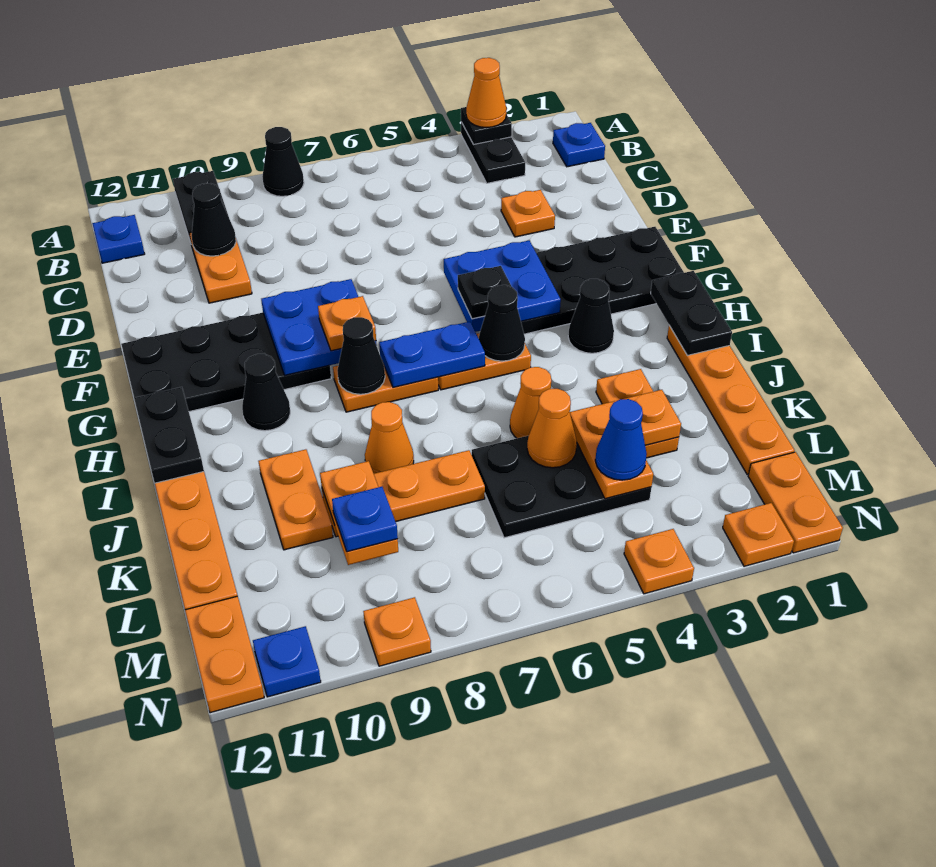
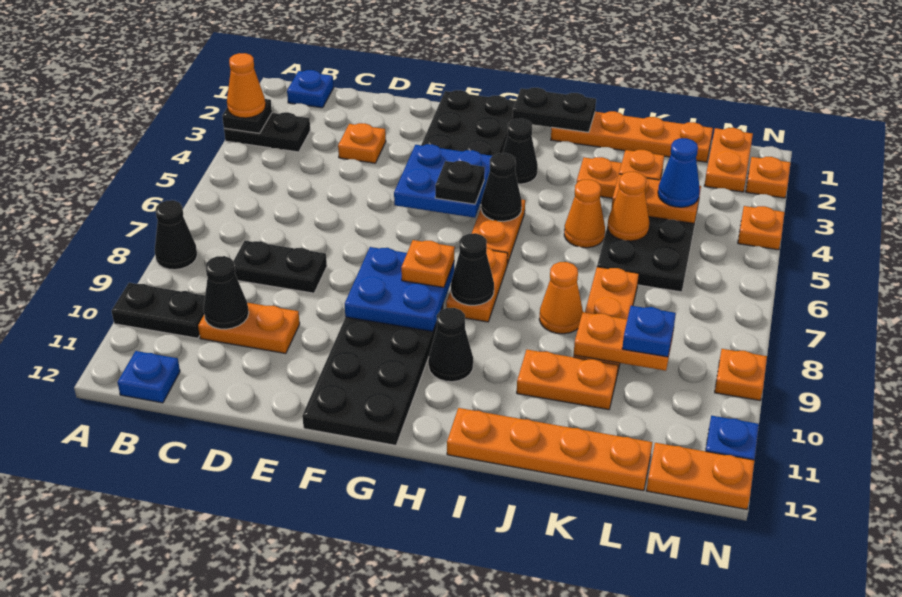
blue 1x2 plate [379,322,485,387] -> none
black 1x2 plate [134,387,204,483] -> black 1x2 plate moved to [233,241,327,293]
orange 1x2 plate [748,452,843,553] -> orange 1x2 plate turned to [704,128,753,192]

